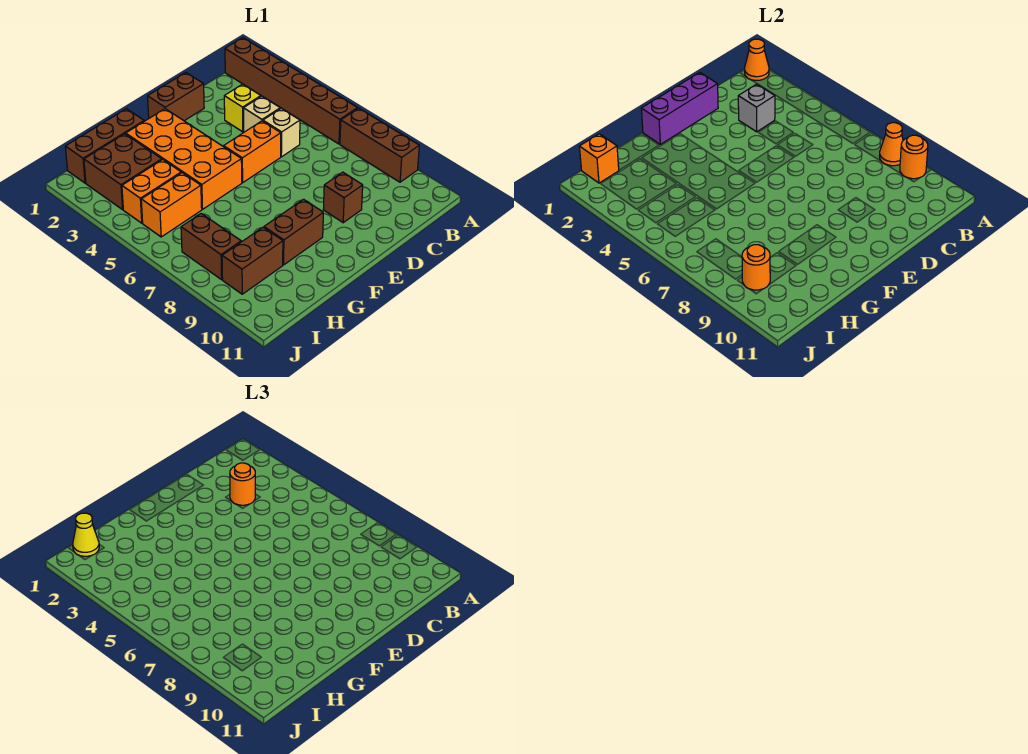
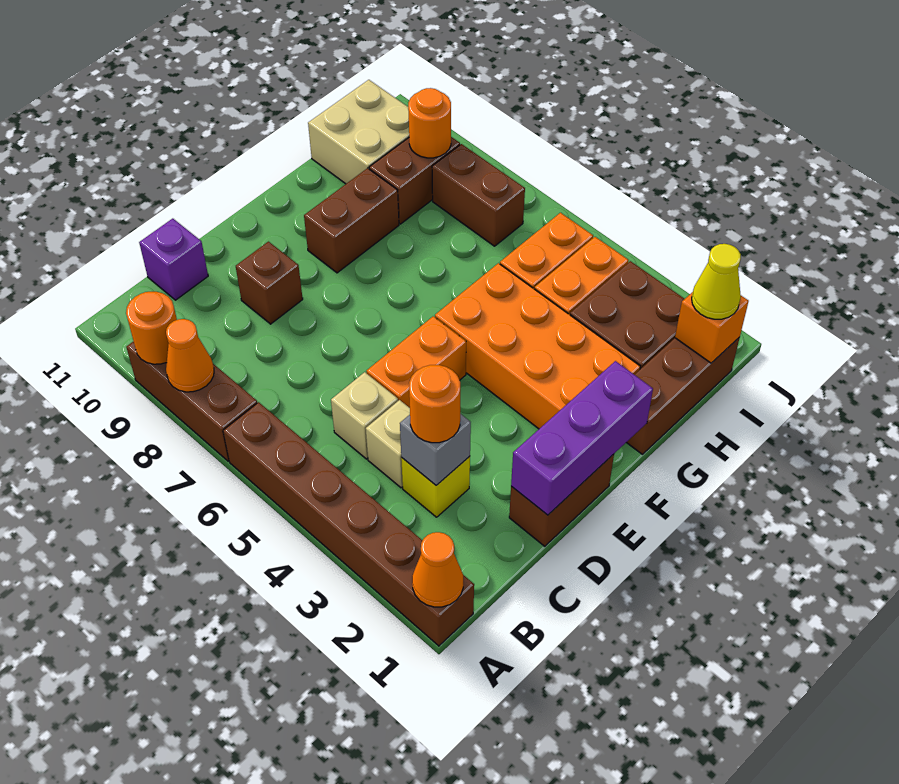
none -> purple 1x1 brick [139,219,208,300]
none -> tan 2x2 brick [308,80,409,184]

